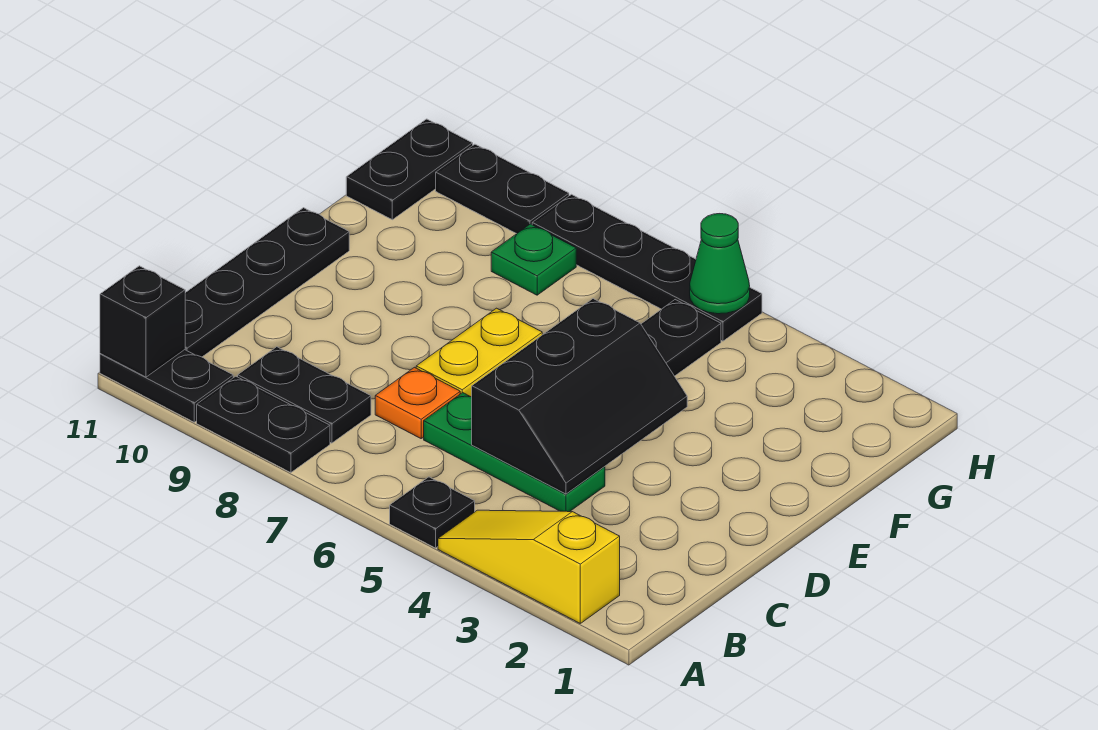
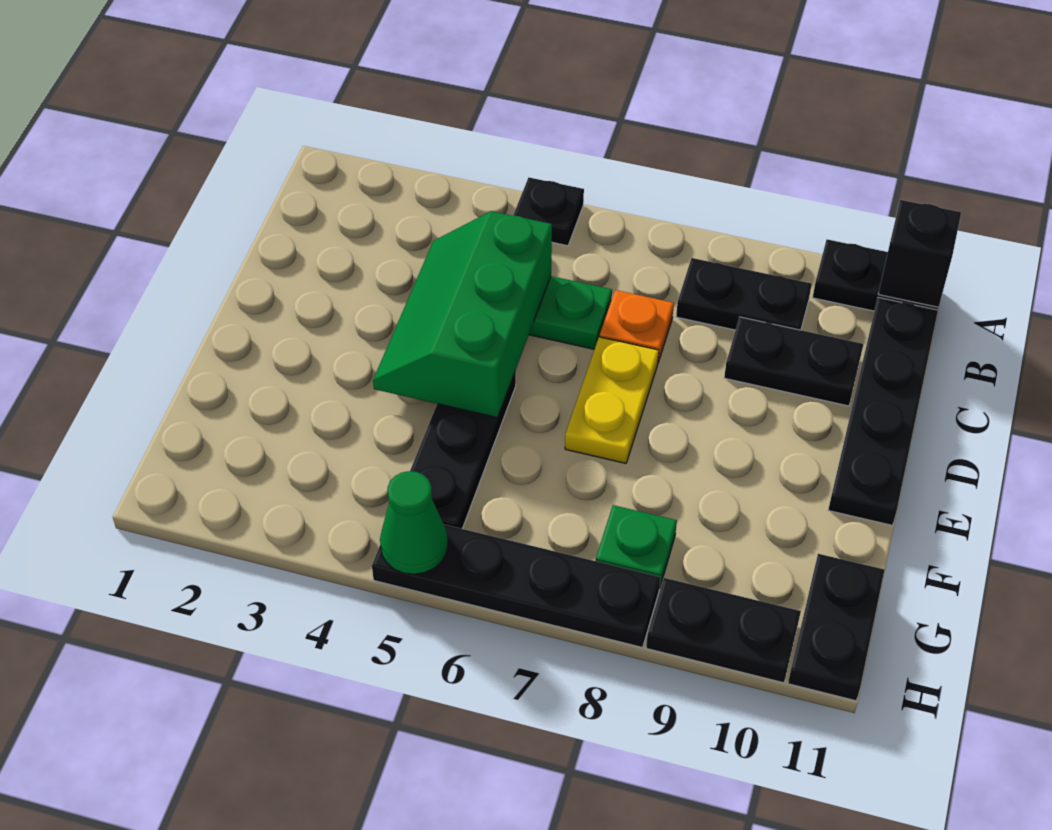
yellow 1x3 slope [438,510,620,623] -> none
black 1x2 plate [197,376,330,473] -> black 1x2 plate moved to [724,317,863,406]
black 2x3 slope [472,299,687,494] -> green 2x3 slope [373,211,552,418]

